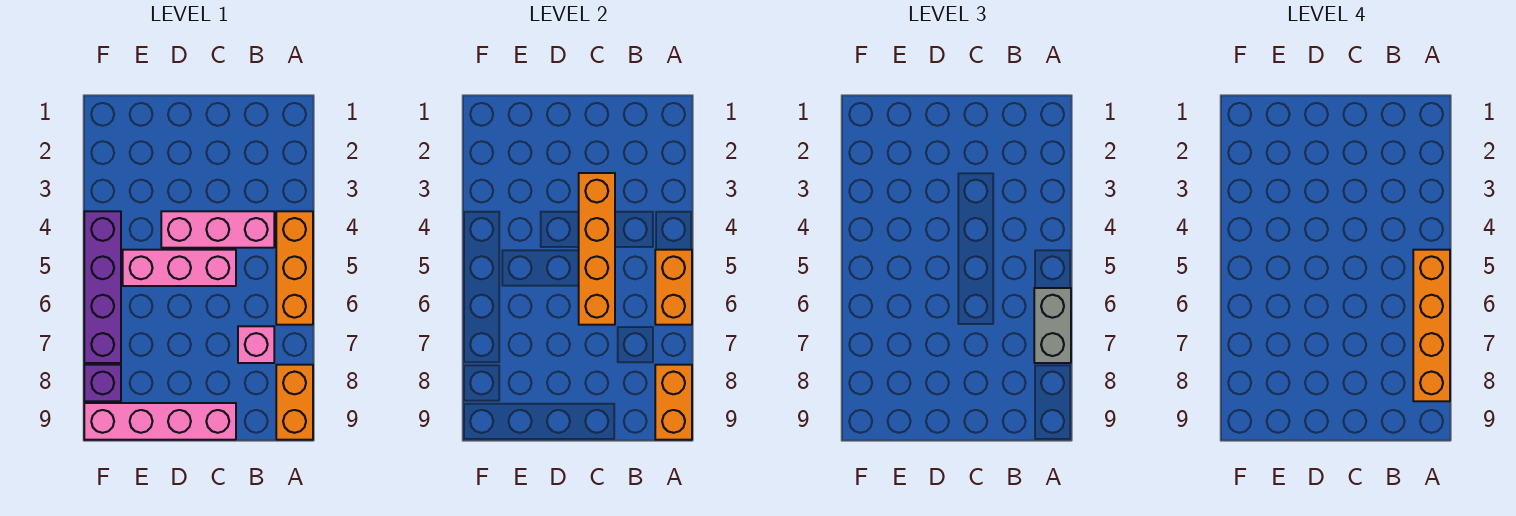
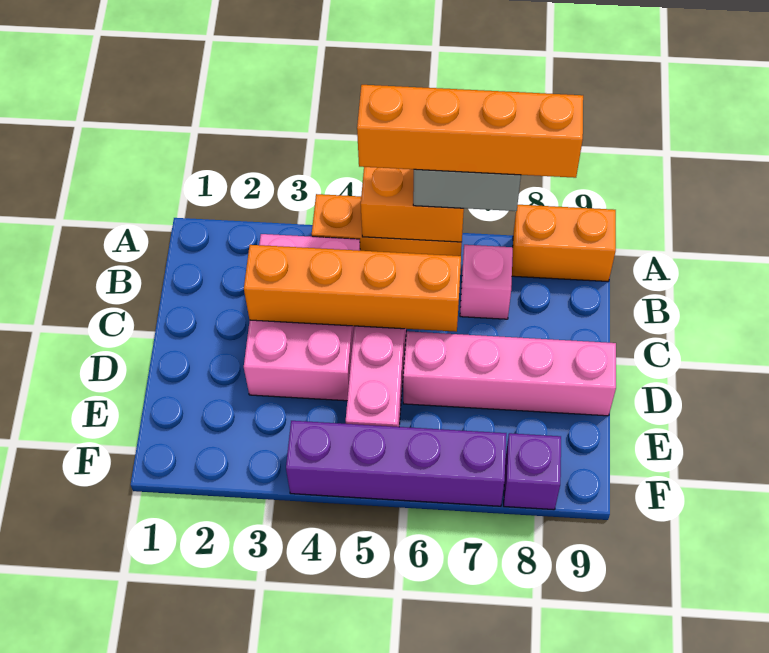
orange 1x2 brick [655,365,692,440] -> none
pink 1x3 brick [161,211,274,248] -> pink 2x3 brick [244,234,360,401]
pink 1x4 brick [84,403,236,440] -> pink 1x4 brick turned to [403,331,616,416]

